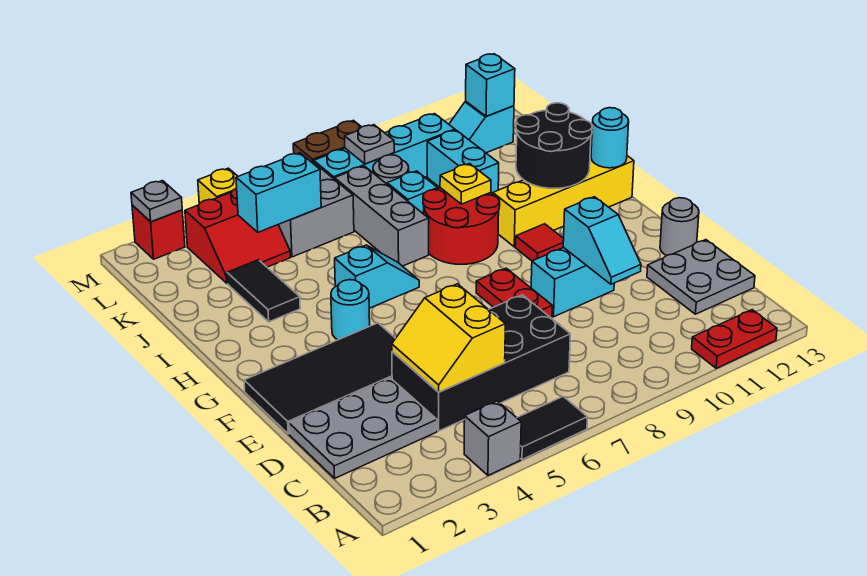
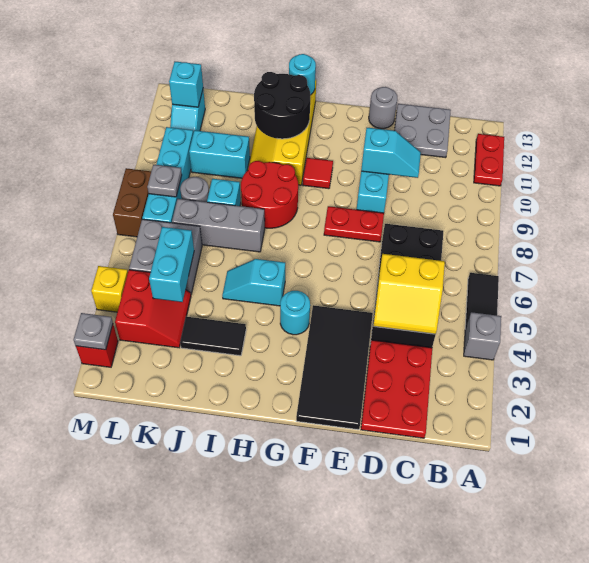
grey 2x3 plate [289,378,437,478] -> red 2x3 plate [361,340,432,438]
cyan 1x2 slope [335,245,419,308] -> cyan 1x2 slope turned to [222,259,285,306]
yellow 1x1 plate [440,164,491,204] -> none

